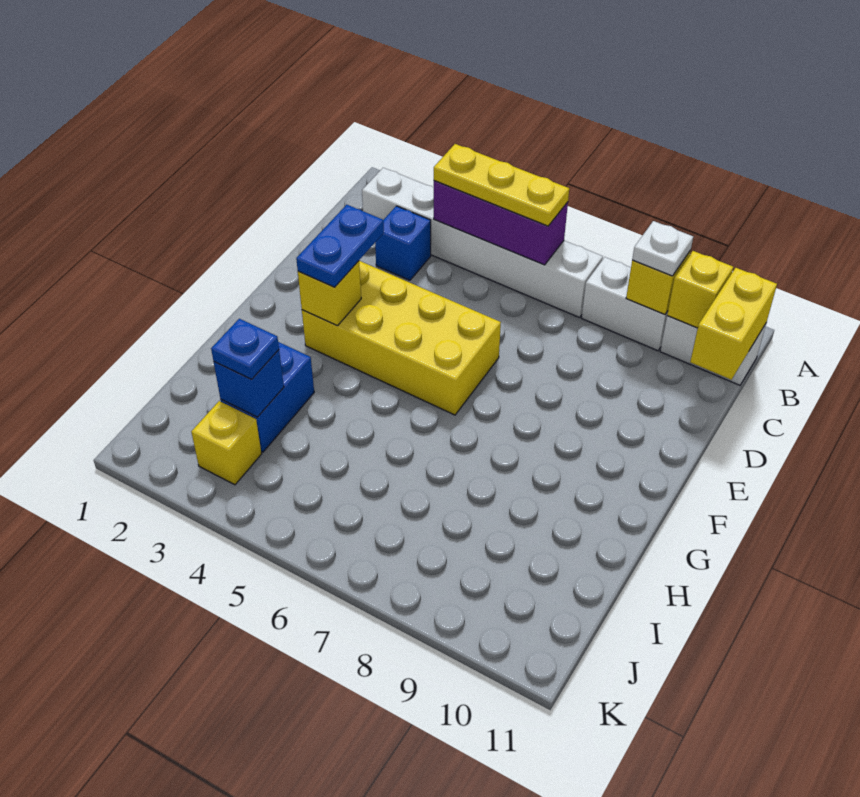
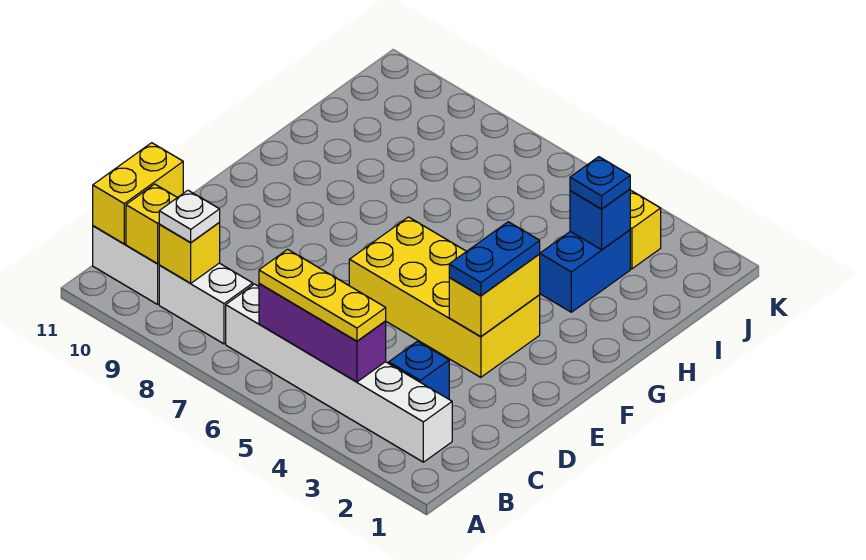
yellow 1x1 brick [298,261,361,326] -> yellow 1x2 brick [449,254,540,337]

